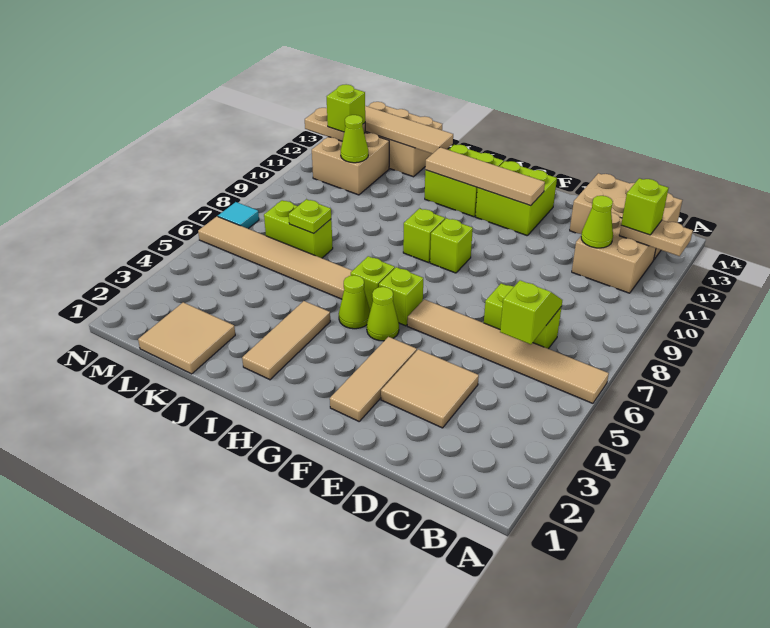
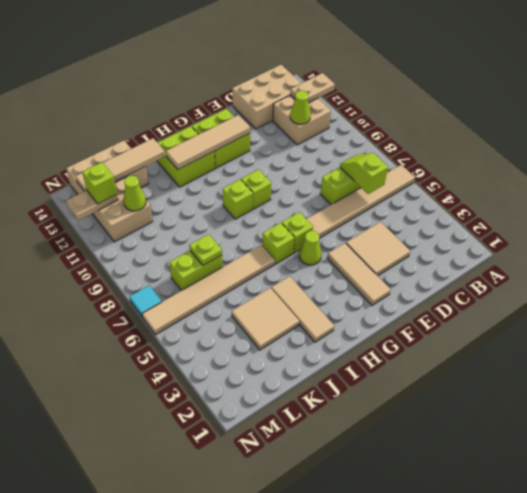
lime 1x1 brick [621,178,669,235] -> none
lime 1x1 cone [339,275,370,329] -> none
tan 2x2 tile [138,302,235,374] -> tan 2x2 tile moved to [232,288,299,350]

